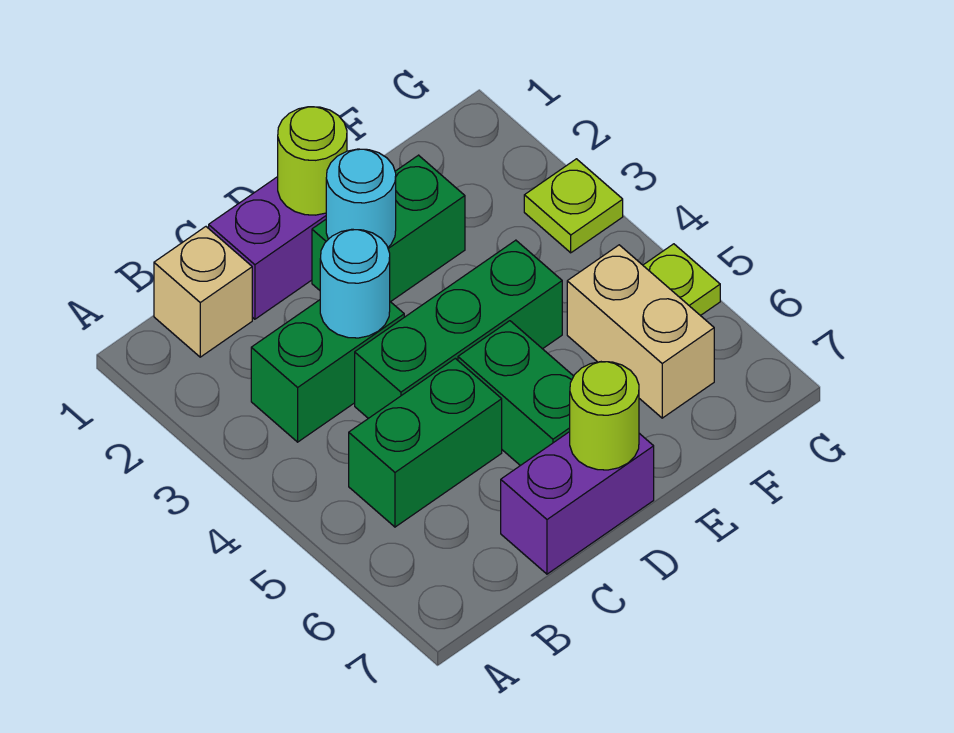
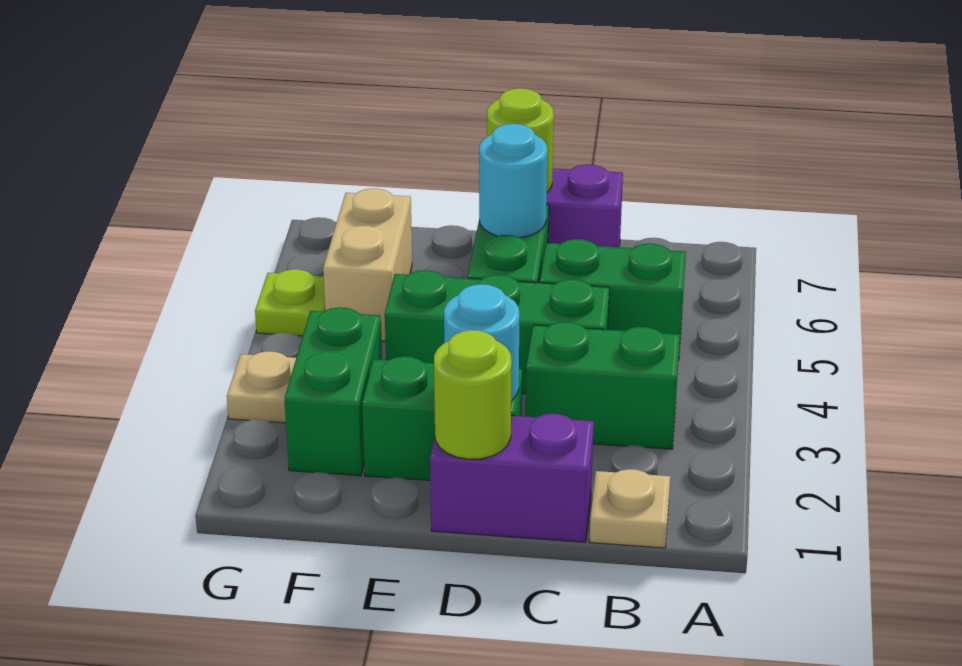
tan 1x1 brick [154,227,252,357] -> tan 1x1 plate [590,469,670,548]
cyan 1x1 round brick [320,229,390,338] -> cyan 1x1 round brick moved to [479,124,547,238]
none -> green 1x2 brick [284,307,382,476]
lime 1x1 plate [524,159,623,253] -> tan 1x1 plate [227,351,296,423]

